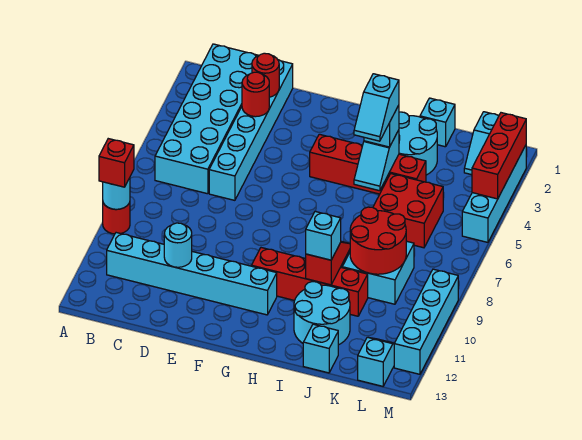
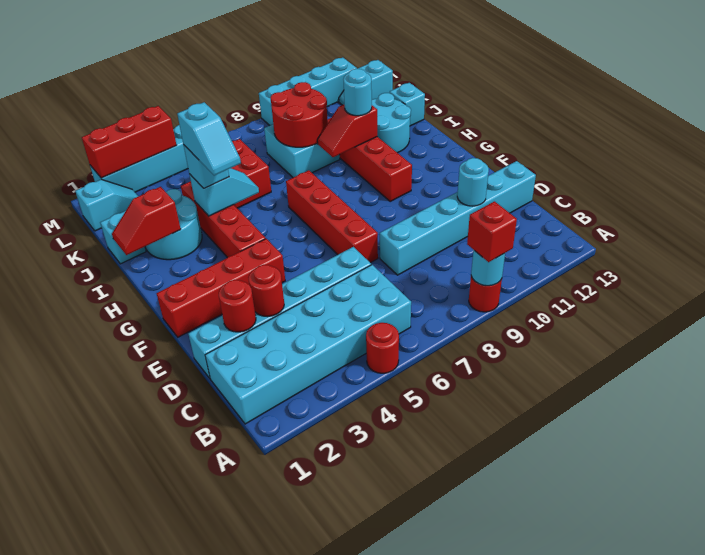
none -> red 1x1 round brick [366,323,399,373]
cyan 1x6 brick [107,233,277,315] -> cyan 1x6 brick turned to [380,161,536,275]
none -> red 1x4 brick [286,170,378,263]
none -> red 1x4 brick [157,239,285,337]
none -> red 1x2 slope [112,187,181,255]
cyan 1x2 slope [354,74,399,141] -> cyan 1x2 slope turned to [177,102,241,175]
cyan 1x1 brick [306,212,341,260] -> cyan 1x1 round brick [343,69,372,116]

